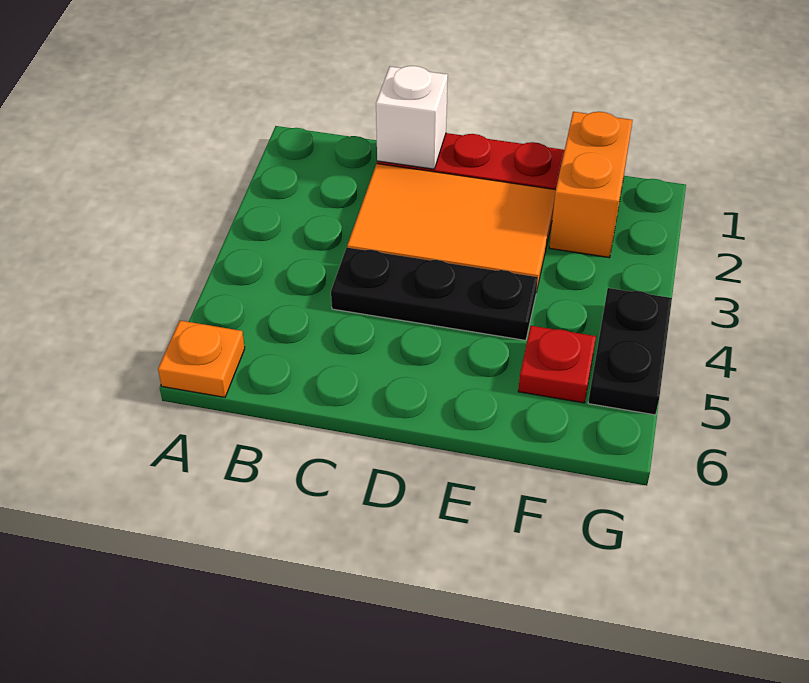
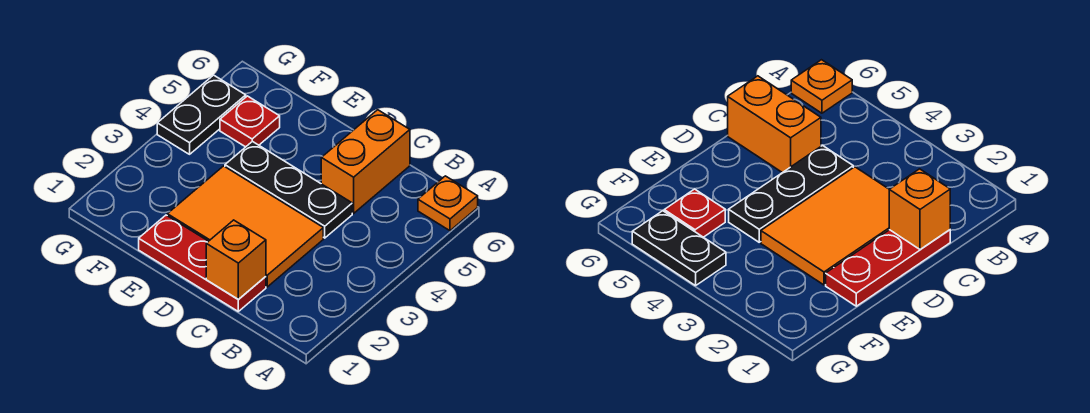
white 1x1 brick [376,66,448,169] -> orange 1x1 brick [206,220,266,299]
orange 1x2 brick [549,112,633,258] -> orange 1x2 brick moved to [321,110,410,213]

